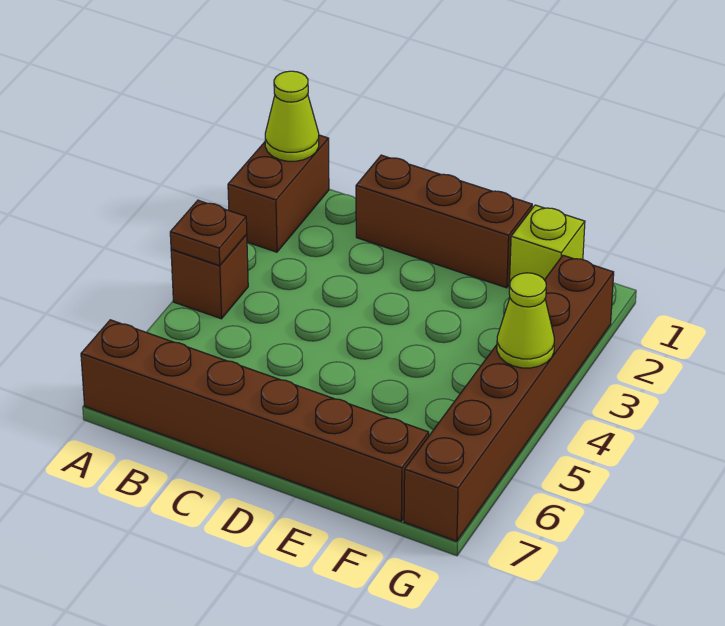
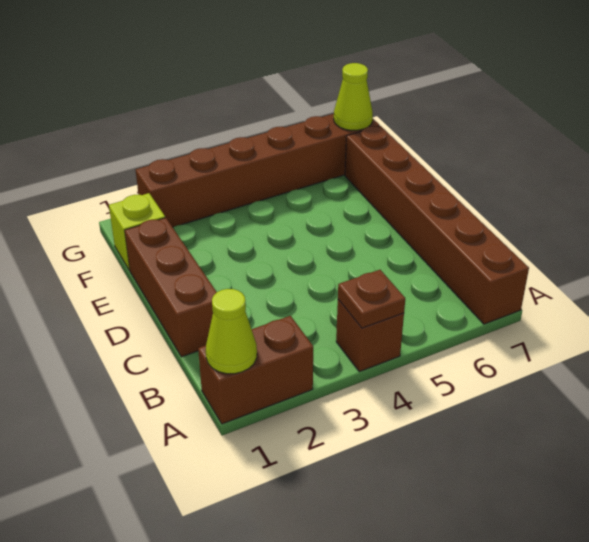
lime 1x1 cone [497,273,554,368] -> lime 1x1 cone moved to [334,63,373,130]

